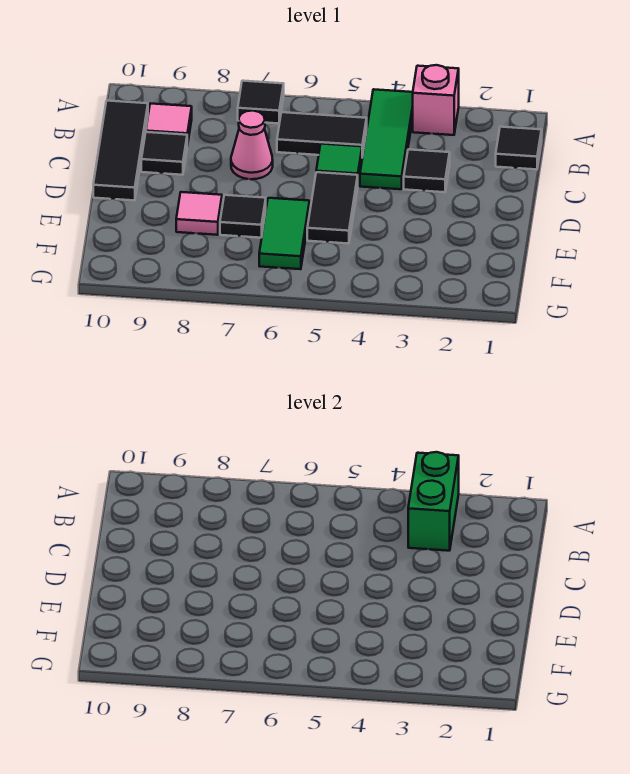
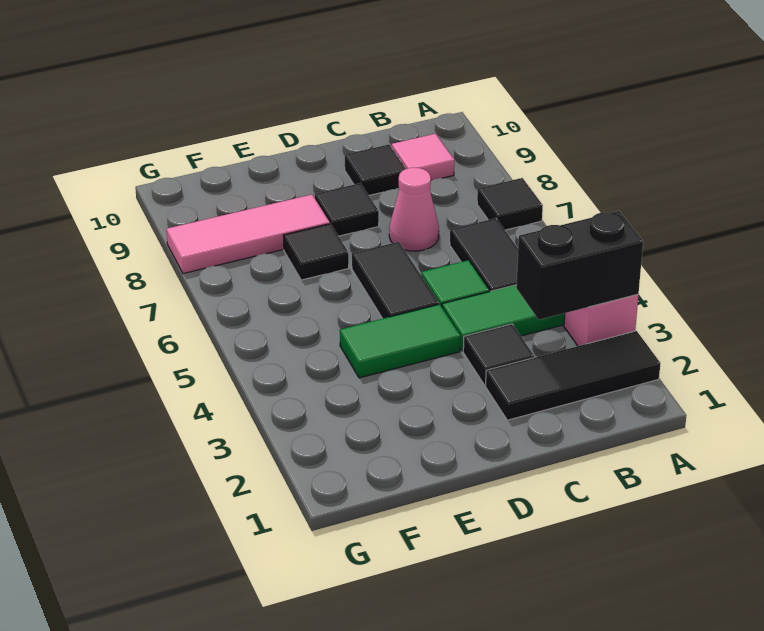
green 1x2 brick [408,452,459,551] -> black 1x2 brick [516,211,643,320]
black 1x1 tile [496,127,542,169] -> black 1x1 tile moved to [315,183,379,236]
black 1x3 tile [93,101,148,201] -> black 1x3 tile moved to [486,331,661,420]
black 1x2 tile [307,172,358,244] -> black 1x2 tile turned to [352,242,439,319]
green 1x2 tile [259,198,310,269] -> green 1x2 tile moved to [340,304,460,378]
pink 1x1 tile [176,192,222,235] -> pink 1x3 tile [166,195,330,274]

